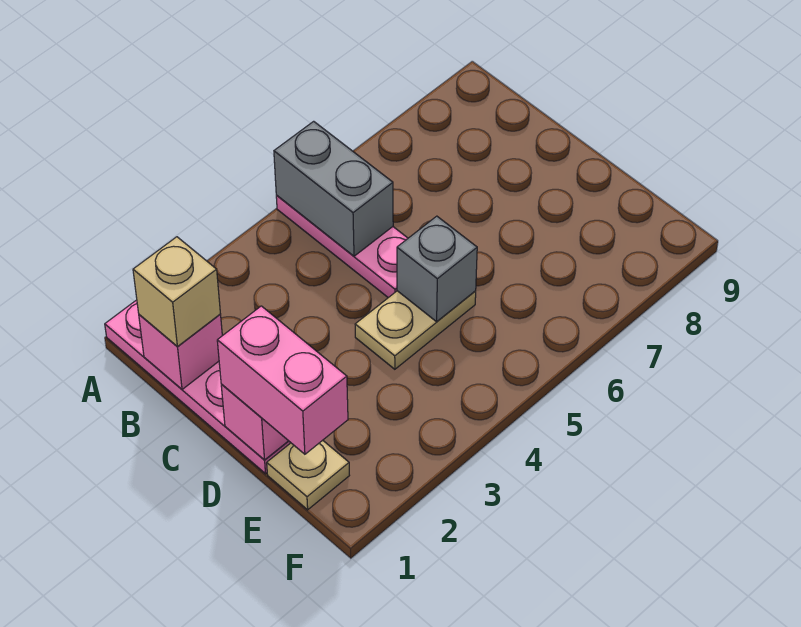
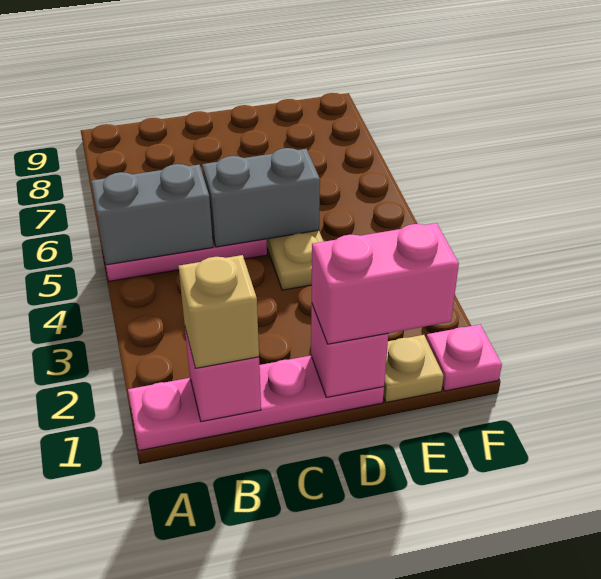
grey 1x1 brick [397,216,477,322] -> grey 1x2 brick [202,148,320,247]
none -> pink 1x1 plate [426,324,502,391]

